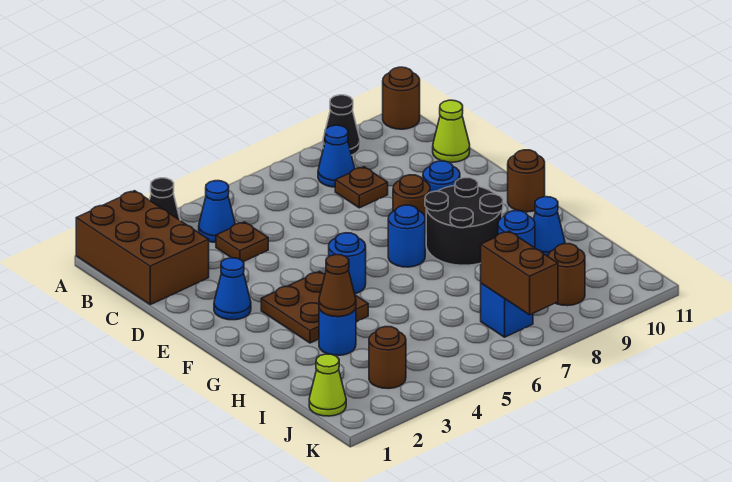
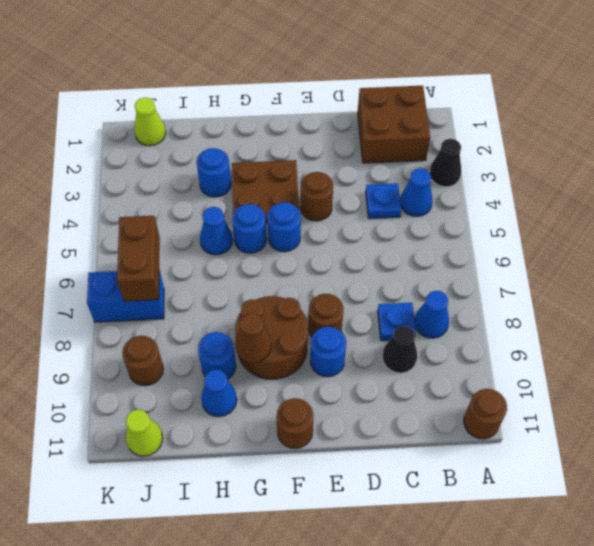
brown 2x3 brick [76,191,209,305] -> brown 2x2 brick [358,86,430,163]
black 1x1 cone [323,95,360,155] -> black 1x1 cone moved to [382,326,417,373]
brown 1x1 plate [216,222,268,262] -> blue 1x1 plate [366,183,401,219]
brown 1x1 plate [335,167,388,208] -> blue 1x1 plate [378,303,416,341]
lime 1x1 cone [433,100,470,162] -> lime 1x1 cone moved to [126,409,163,456]
blue 1x1 cone [214,258,251,320] -> blue 1x1 cone moved to [200,207,233,255]
blue 1x1 round brick [388,205,425,267] -> blue 1x1 round brick moved to [232,204,267,253]
black 2x2 round brick [425,178,503,265] -> brown 2x2 round brick [235,296,308,379]
brown 1x1 cone [319,255,356,317] -> brown 1x1 cone moved to [235,313,271,363]
brown 1x1 round brick [369,327,406,389] -> brown 1x1 round brick moved to [300,172,333,221]
blue 1x1 brick [481,283,533,337] -> blue 1x2 brick [87,270,164,322]
brown 1x2 brick [481,231,558,315] -> brown 1x2 brick turned to [117,216,160,301]

